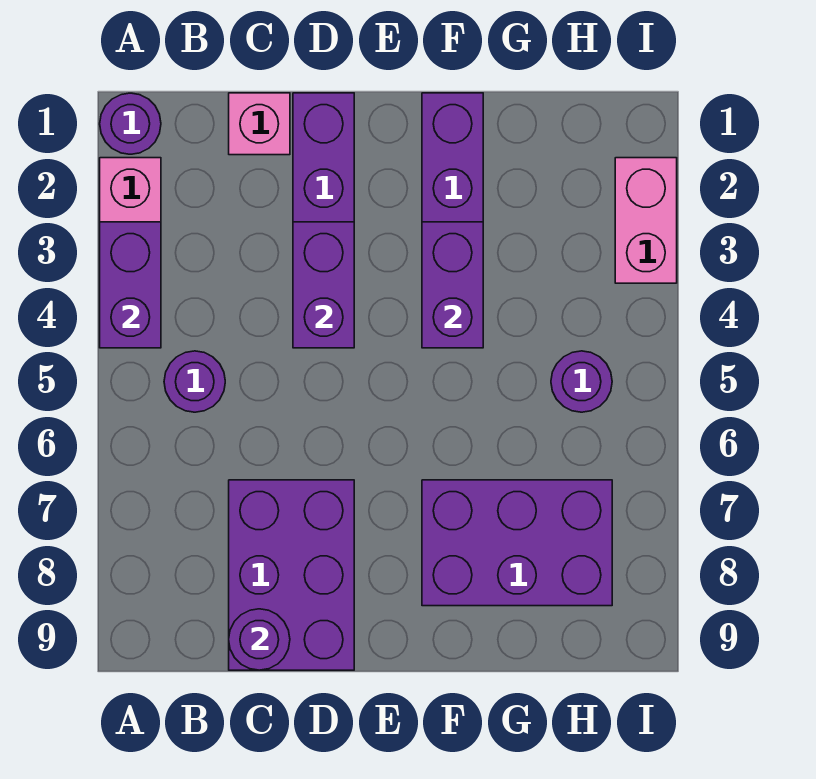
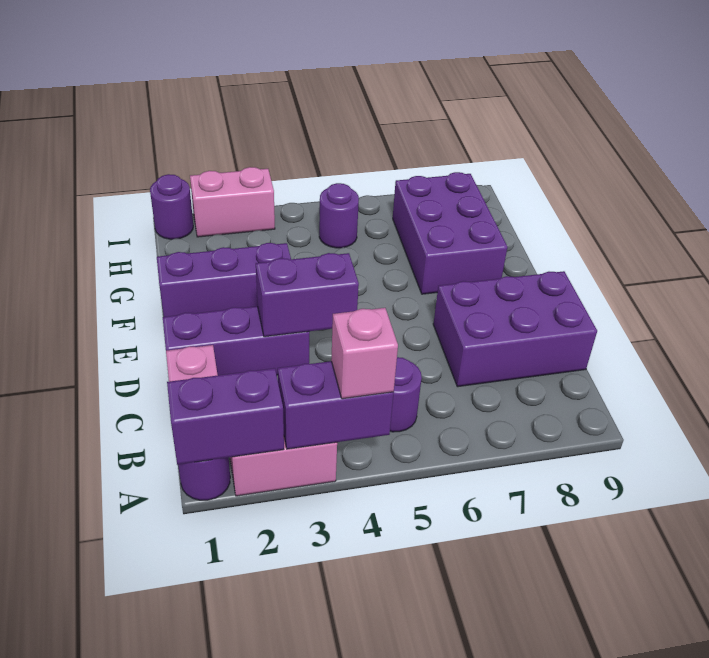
none -> pink 1x1 brick [331,308,398,399]
purple 1x1 round brick [229,609,290,670] -> purple 1x1 round brick moved to [150,174,193,239]
purple 1x2 brick [422,222,483,348] -> purple 1x2 brick moved to [167,368,284,465]

